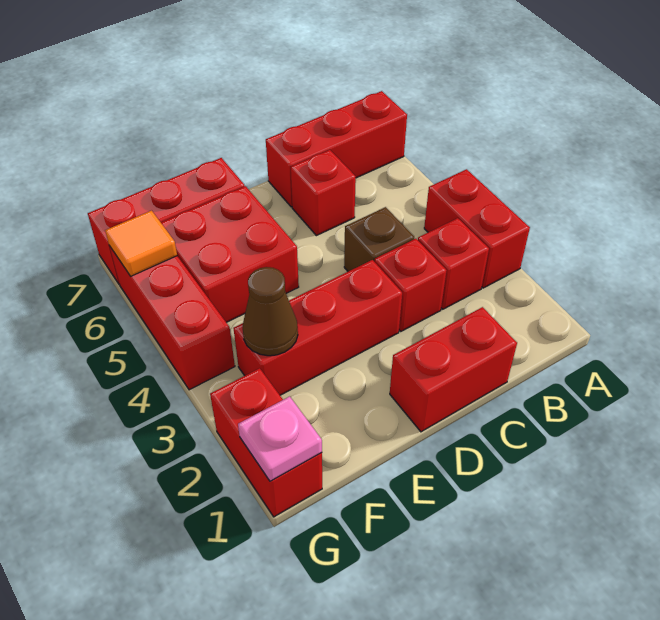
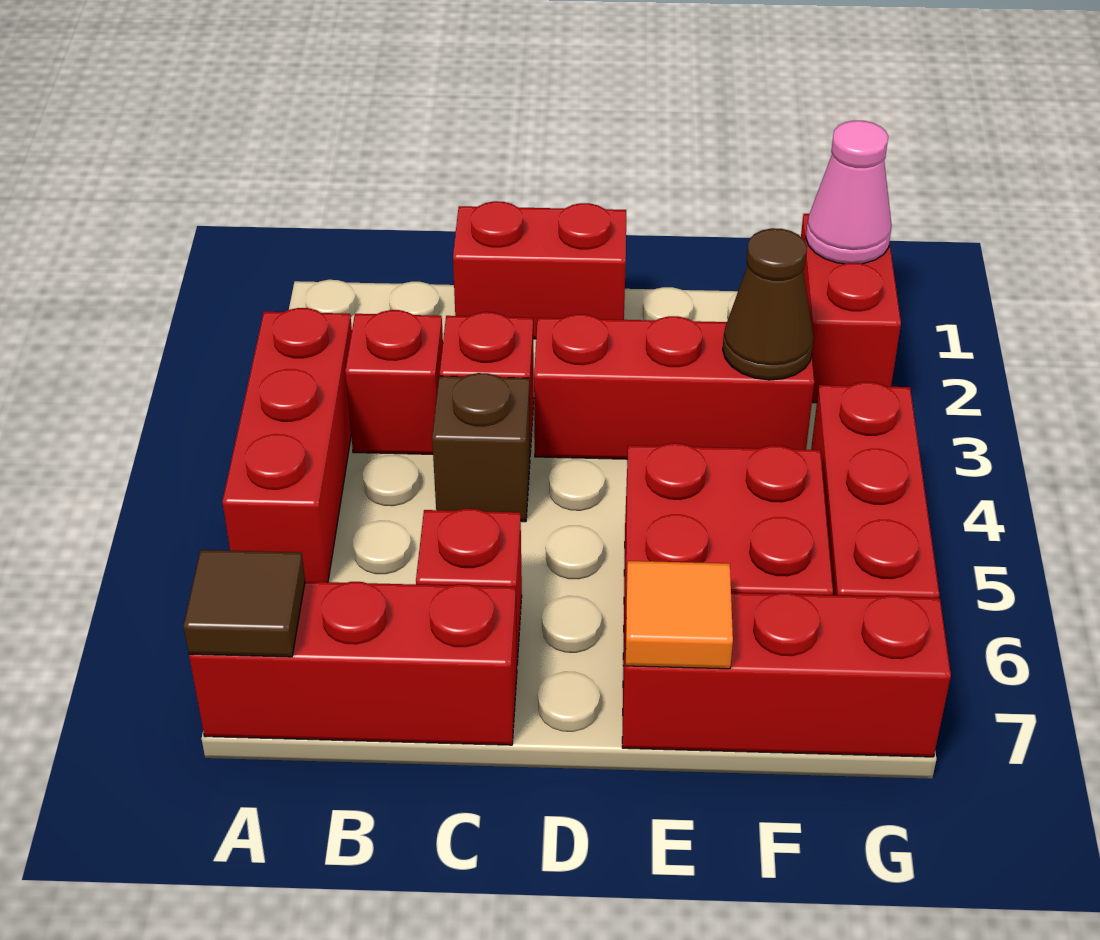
red 1x2 brick [424,169,530,288] -> red 1x3 brick [222,308,352,582]
none -> brown 1x1 tile [184,550,305,657]
pink 1x1 plate [238,396,322,481] -> pink 1x1 cone [806,121,892,264]
orange 1x1 tile [105,211,177,276] -> orange 1x1 tile moved to [626,561,733,669]

